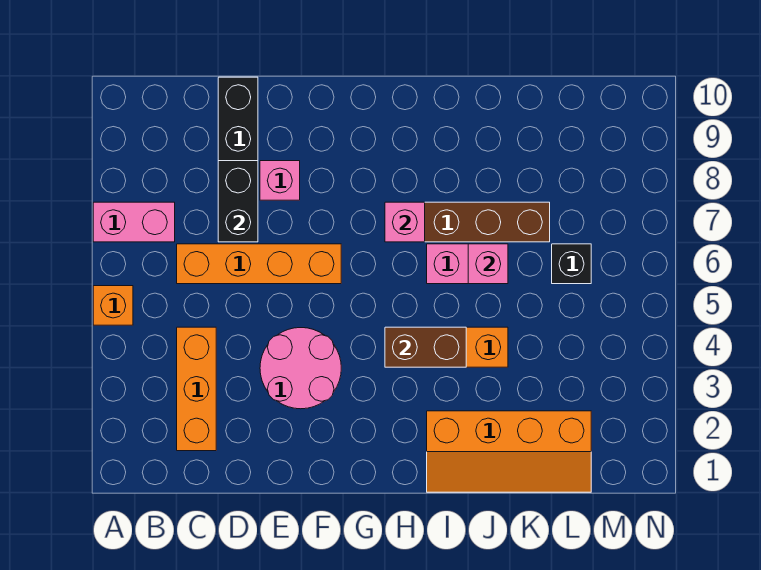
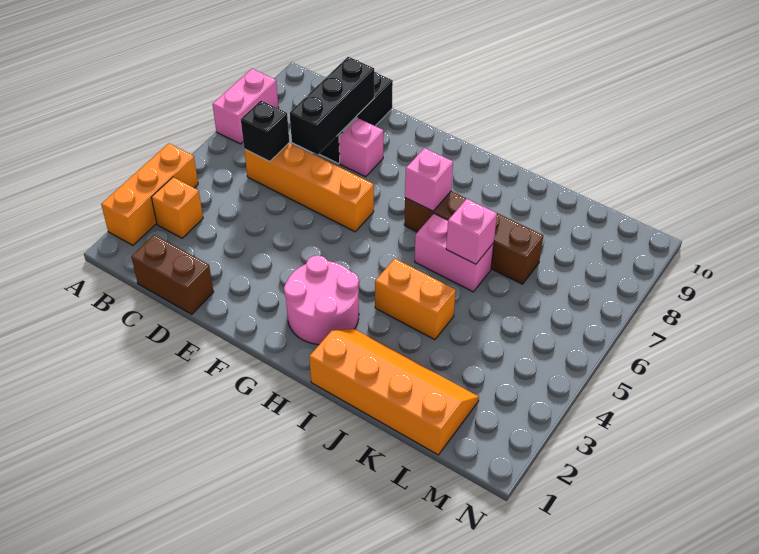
orange 1x1 brick [93,286,133,325] -> orange 1x1 brick moved to [151,177,203,238]
pink 1x2 brick [93,202,175,242] -> pink 1x2 brick turned to [213,69,279,144]
orange 1x3 brick [177,327,216,451] -> orange 1x3 brick moved to [101,143,198,245]
black 1x2 brick [218,161,258,242] -> black 1x3 brick [290,57,374,155]
pink 2x2 round brick [260,328,341,409] -> pink 2x2 round brick moved to [284,255,359,345]
brown 1x2 brick [385,327,466,367] -> brown 1x2 brick moved to [131,235,214,314]
orange 2x4 slope [427,411,591,492] -> orange 2x4 slope turned to [309,328,479,455]
black 1x1 brick [552,244,591,284] -> black 1x1 brick moved to [241,101,289,161]

